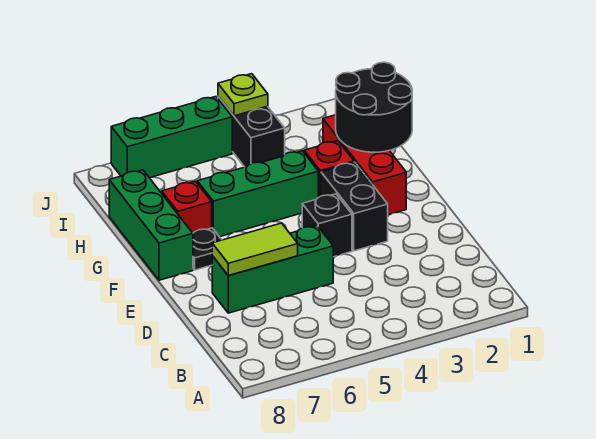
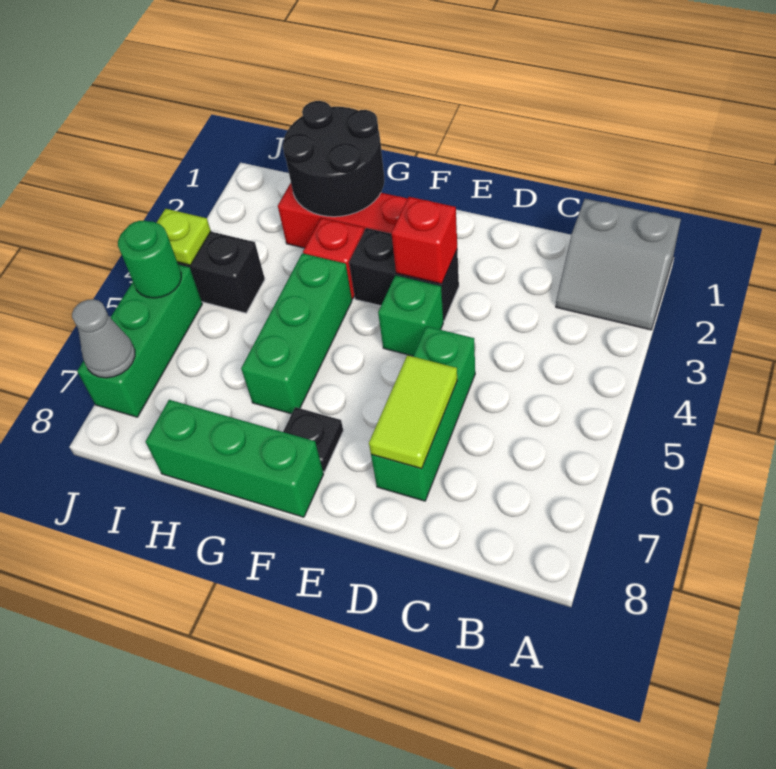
none -> grey 2x2 slope [556,199,681,330]
black 1x1 brick [302,194,352,257] -> green 1x1 brick [378,275,443,356]
red 1x1 brick [162,181,212,233] -> red 1x1 brick moved to [391,197,457,284]
none -> green 1x1 round brick [118,221,181,298]
none -> grey 1x1 cone [72,299,135,378]

